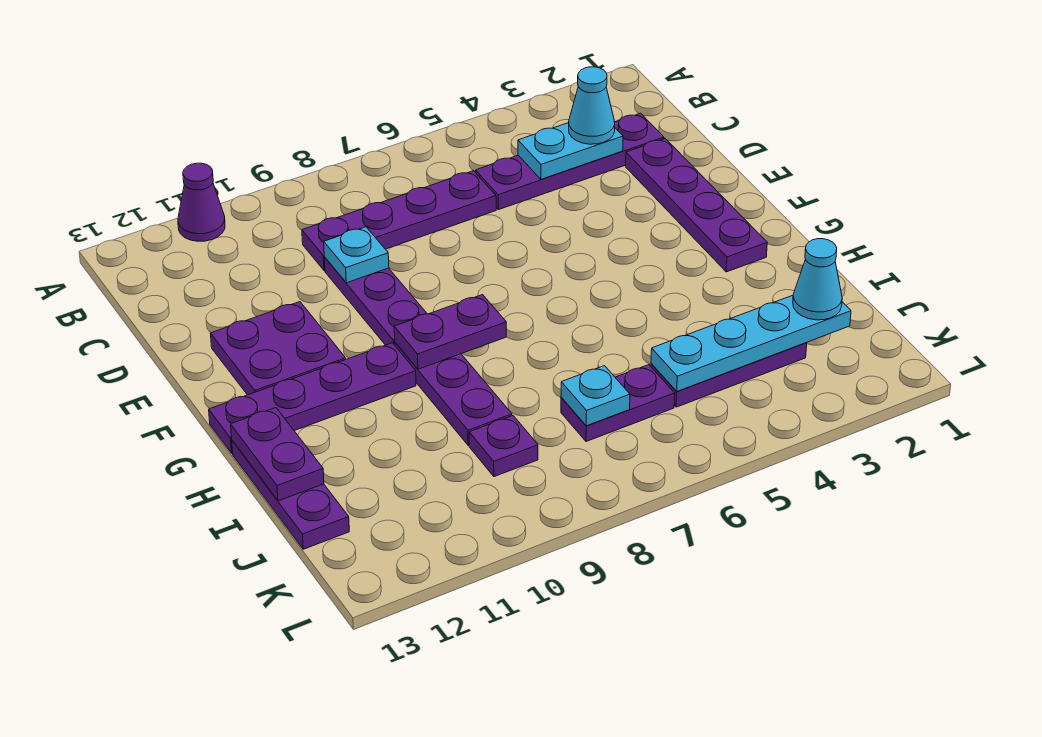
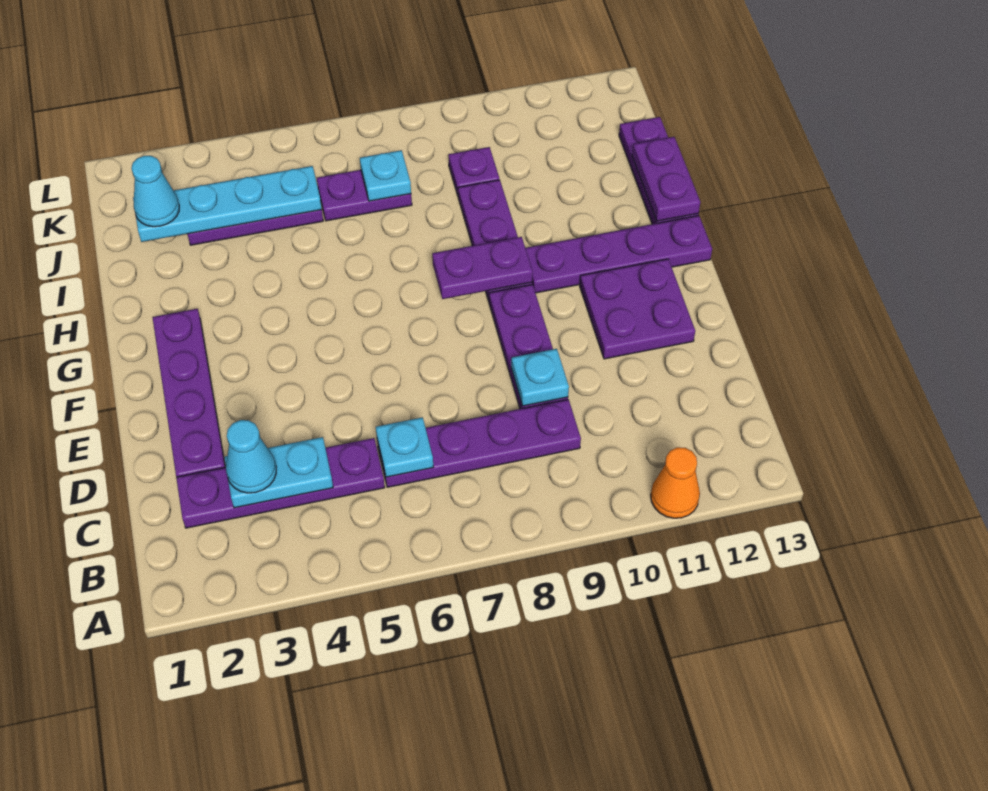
purple 1x1 cone [178,163,225,241] -> orange 1x1 cone [651,447,700,518]
none -> cyan 1x1 plate [376,417,433,477]

